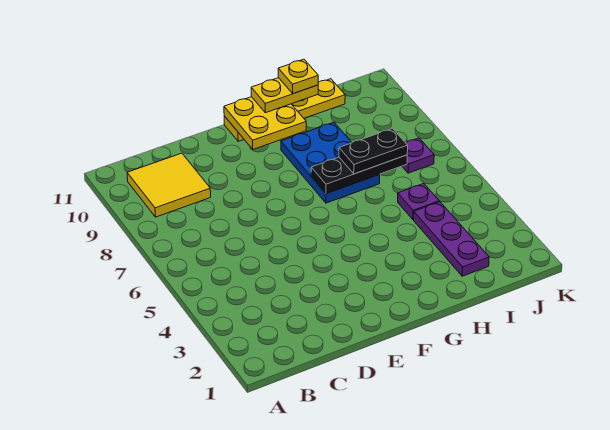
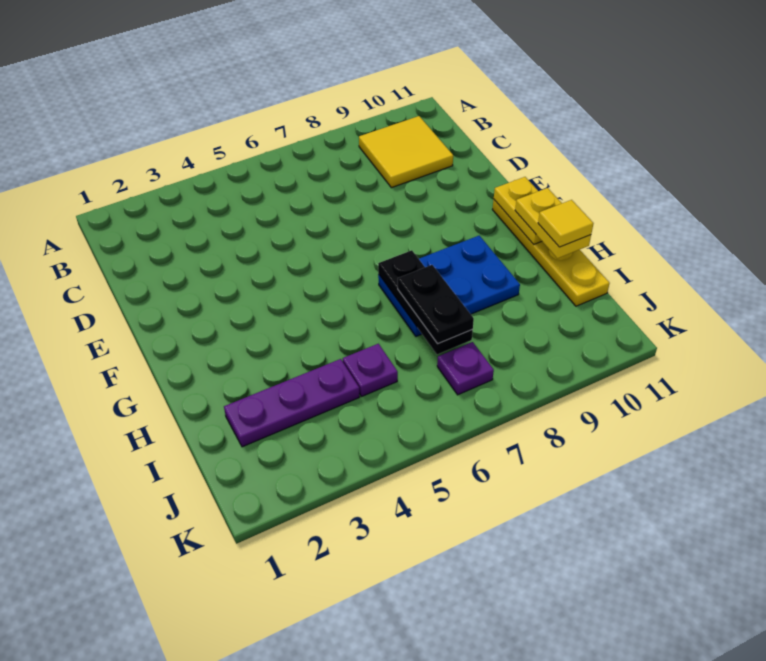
yellow 2x2 plate [224,97,306,149] -> yellow 1x2 plate [494,177,542,244]
yellow 1x1 plate [278,59,318,94] -> yellow 1x1 tile [538,200,593,247]

